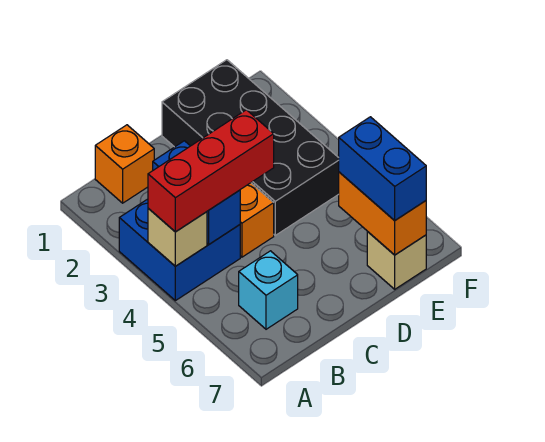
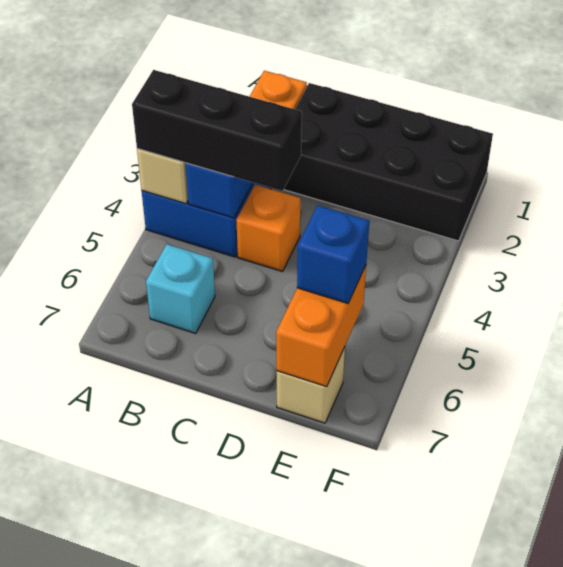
red 1x3 brick [148,110,274,232] -> black 1x3 brick [132,70,302,191]
black 2x4 brick [162,60,339,235] -> black 2x4 brick turned to [284,83,493,241]
blue 1x2 brick [339,117,426,221] -> blue 1x1 brick [297,205,369,303]

